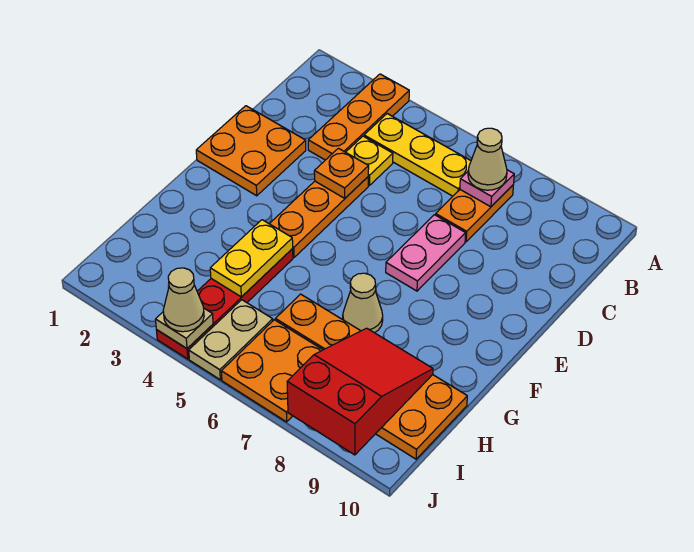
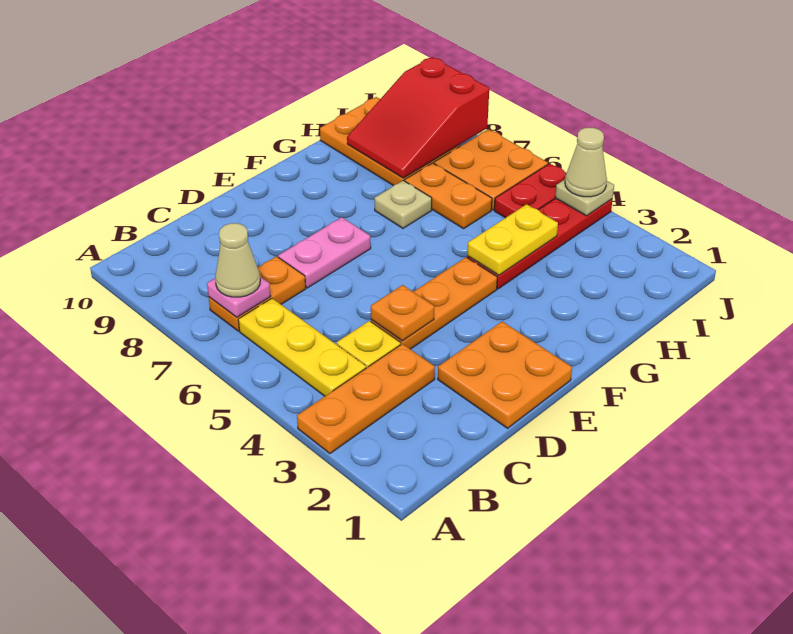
tan 1x1 cone [343,273,383,333] -> tan 1x1 plate [374,181,432,228]
tan 1x2 plate [189,300,273,380] -> red 1x2 plate [494,163,566,218]

